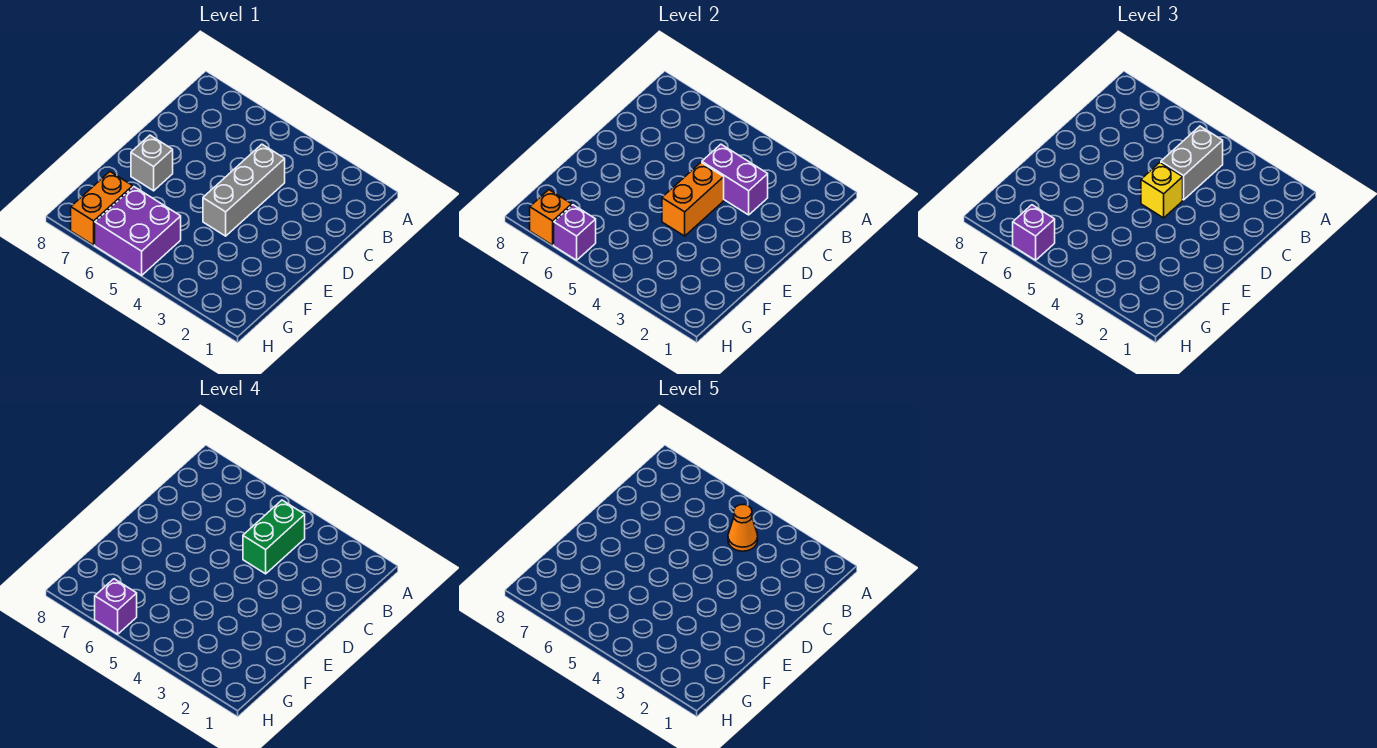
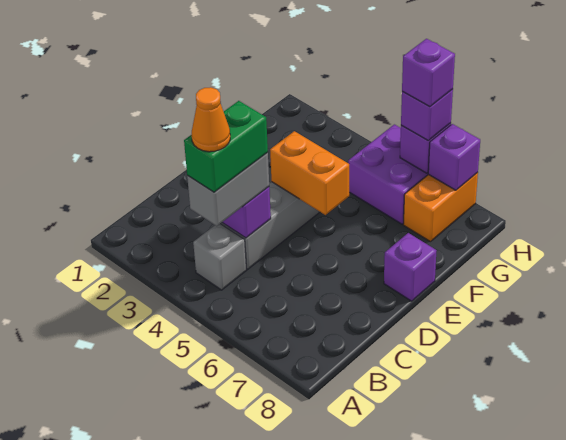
orange 1x2 brick [662,163,724,236] -> orange 1x2 brick turned to [270,131,349,215]
yellow 1x1 brick [1141,163,1183,218] -> none
grey 1x1 brick [131,135,173,191] -> grey 1x1 brick moved to [193,224,247,290]
none -> purple 1x1 brick [384,233,437,301]
orange 1x1 brick [530,190,572,245] -> purple 1x1 brick [428,124,480,190]

